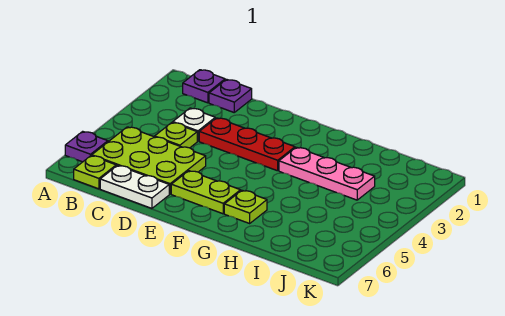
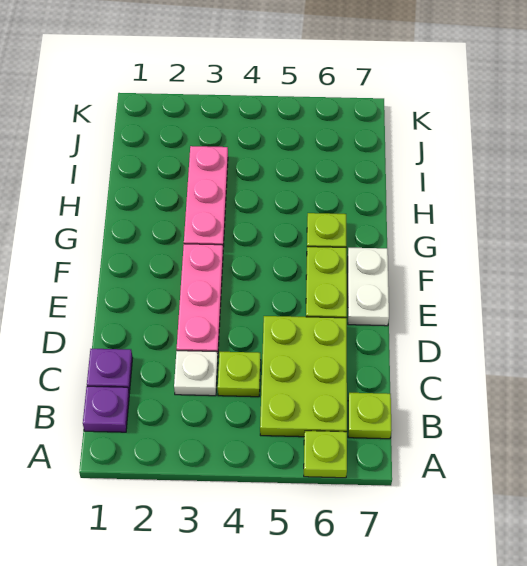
purple 1x1 plate [65,131,108,162] -> lime 1x1 plate [304,431,347,478]
white 1x2 plate [100,165,169,208] -> white 1x2 plate moved to [348,248,389,326]
red 1x3 plate [199,118,295,171] -> pink 1x3 plate [177,244,223,354]

